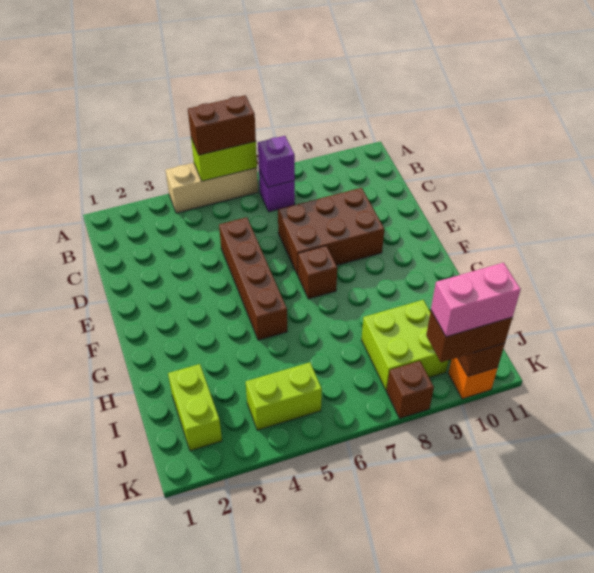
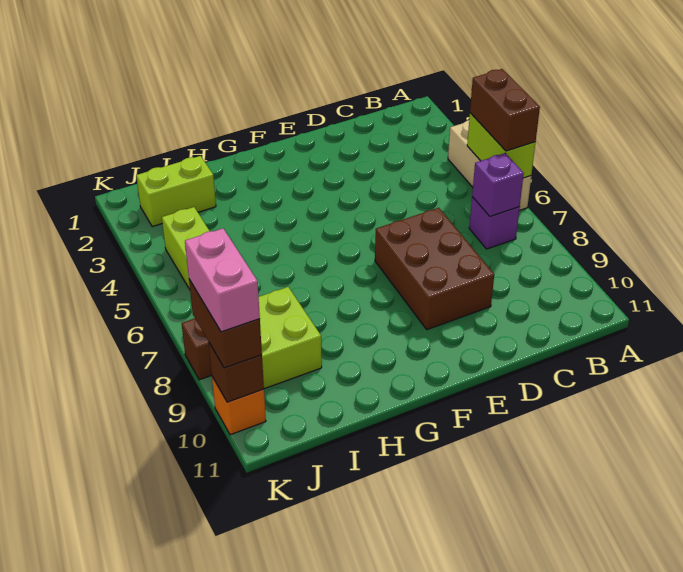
brown 1x4 brick [219,217,287,340] -> none
brown 1x1 brick [298,246,337,299] -> none

